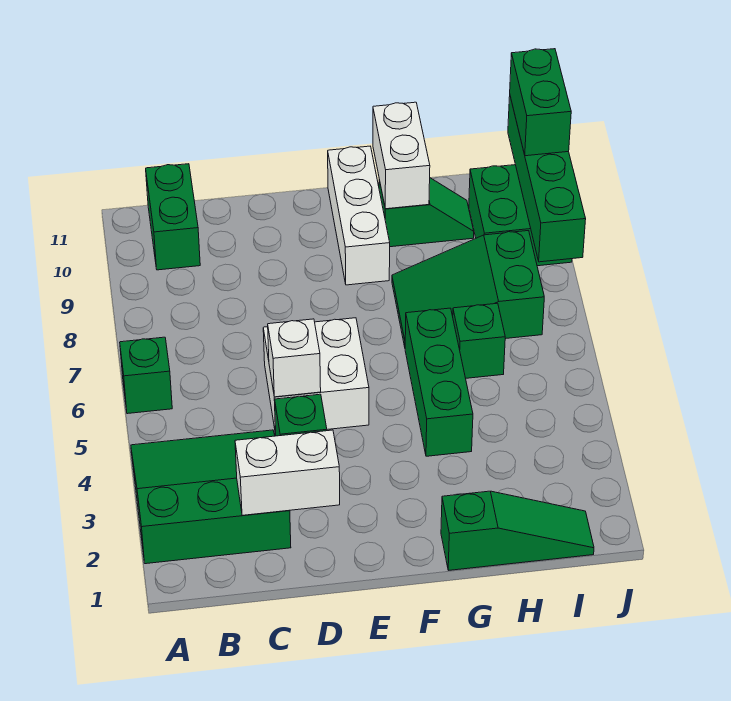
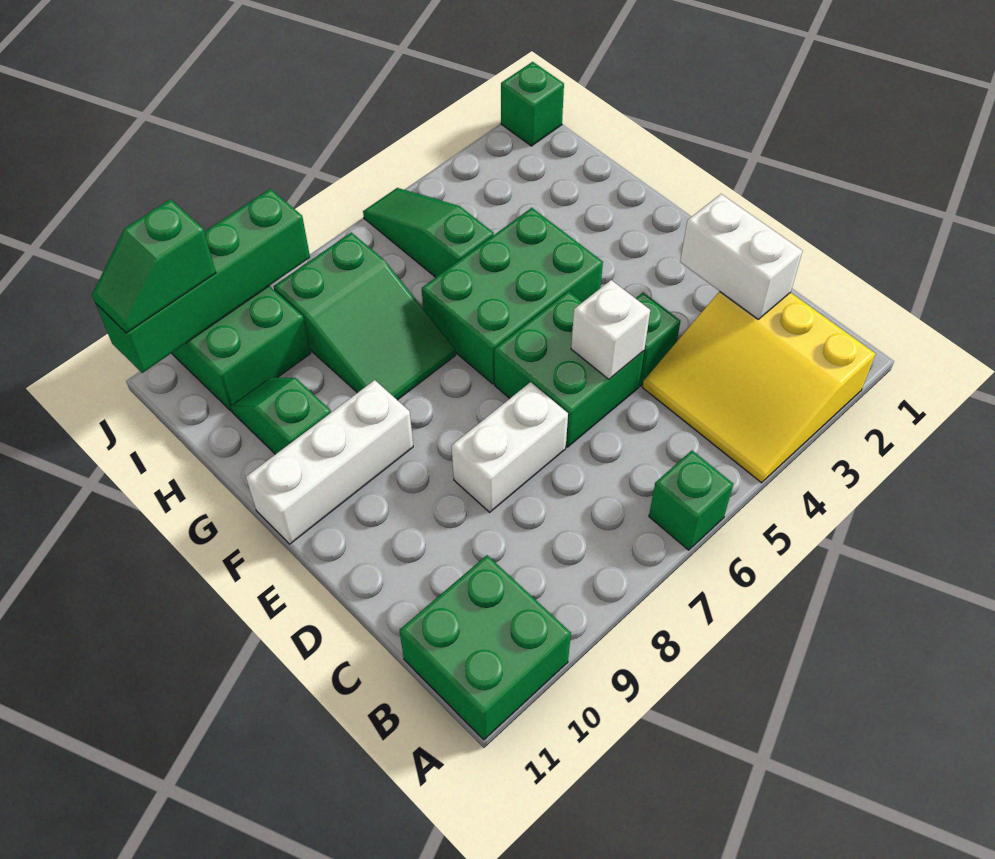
green 3x3 slope [131,430,291,564] -> yellow 3x3 slope [642,292,876,483]
green 1x2 brick [146,164,200,270] -> green 2x2 brick [399,555,571,740]
white 2x2 brick [263,318,369,434] -> green 2x2 brick [494,291,644,447]
green 1x3 slope [441,491,594,570] -> green 1x3 slope moved to [363,188,494,277]
green 1x3 brick [405,308,473,456] -> green 2x3 brick [422,208,603,384]
white 1x2 brick [373,102,430,209] -> white 1x2 brick moved to [452,382,568,512]
green 1x1 brick [453,303,505,378] -> green 1x1 brick moved to [501,62,564,146]
green 1x2 brick [510,49,571,156] -> green 1x2 slope [92,199,216,333]

